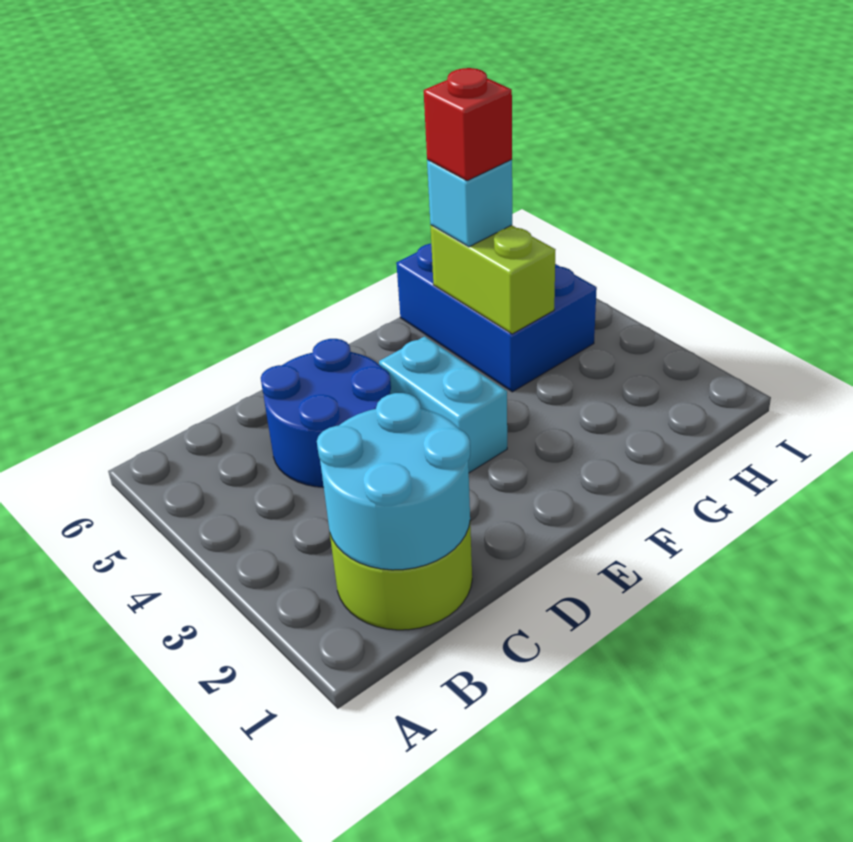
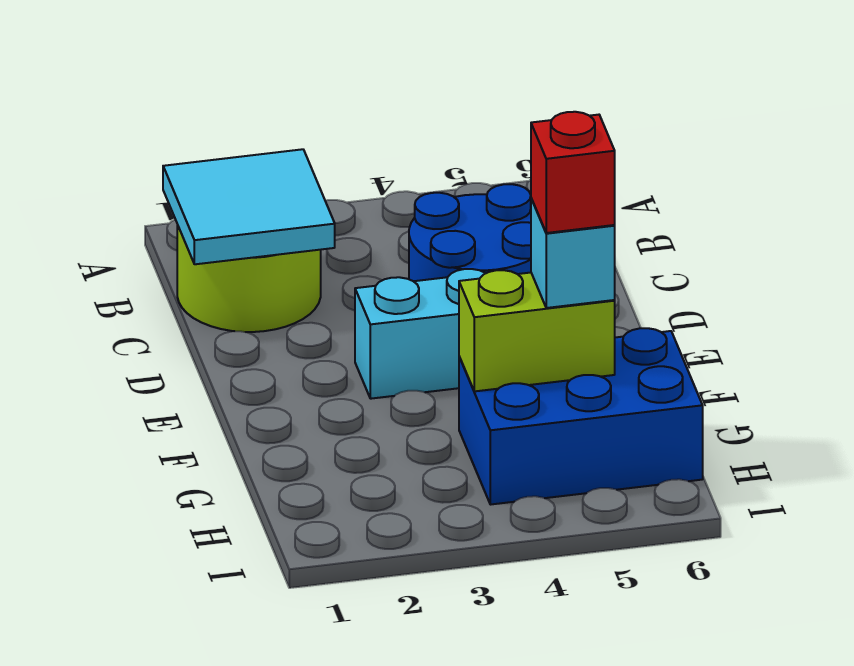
cyan 2x2 round brick [317,393,470,570] -> cyan 2x2 tile [163,149,335,264]

